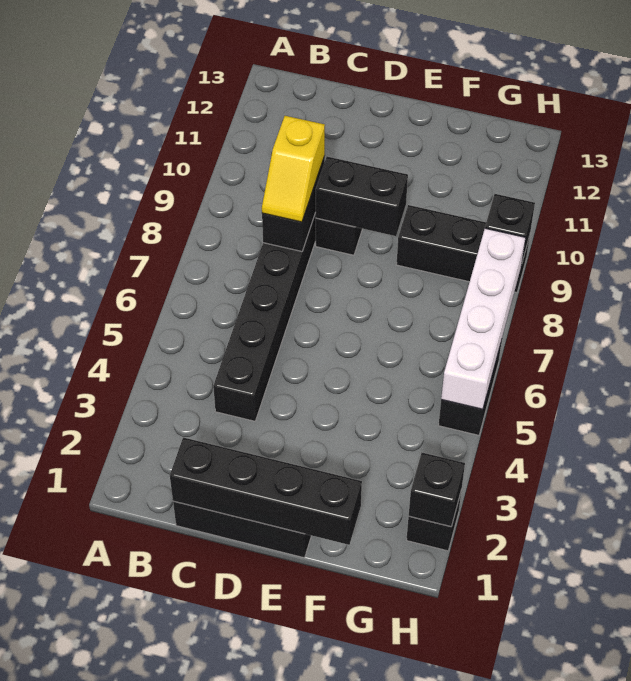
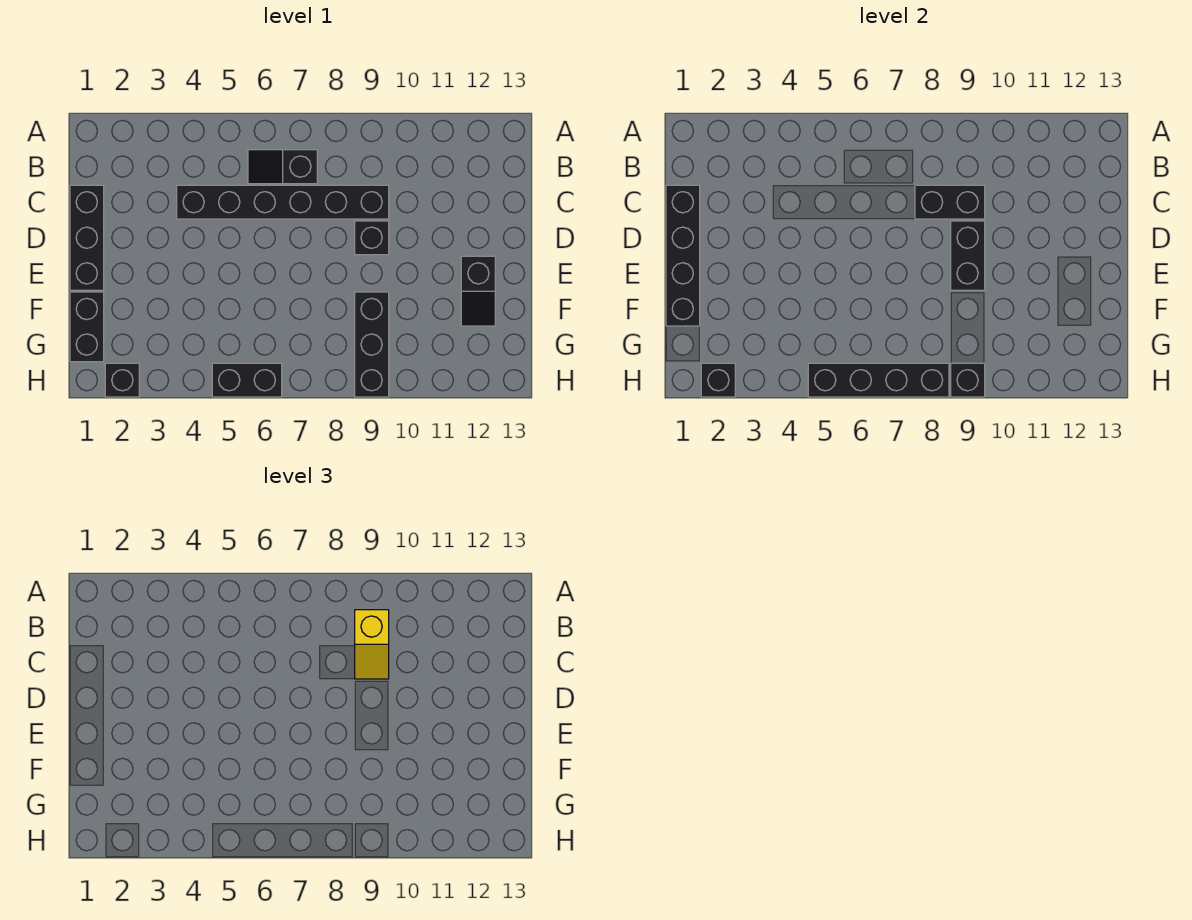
none -> black 1x2 slope [248,150,317,184]
yellow 1x2 slope [262,116,325,222] -> yellow 1x2 slope turned to [355,610,389,679]
none -> black 1x2 slope [461,256,495,326]
none -> black 1x2 brick [70,292,104,362]
white 1x4 brick [441,228,526,409] -> black 1x4 brick [808,363,949,397]

